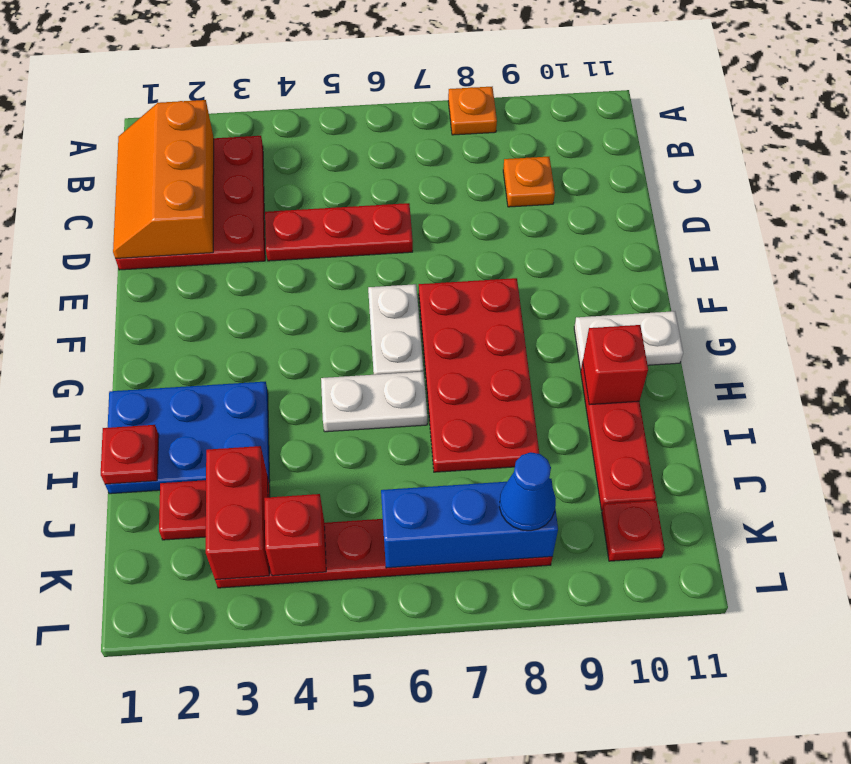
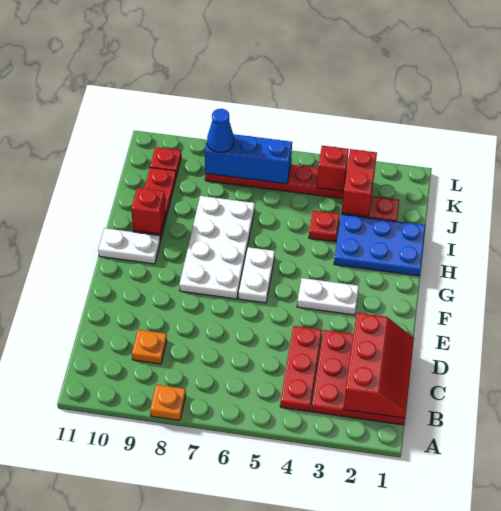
orange 2x3 slope [113,100,214,258] -> red 2x3 slope [343,313,414,418]
red 1x3 plate [265,203,413,261] -> red 1x3 plate turned to [280,326,322,412]
red 2x4 plate [419,278,539,472] -> white 2x4 plate [179,196,255,299]
white 1x2 plate [321,372,427,432] -> white 1x2 plate moved to [297,278,359,315]
red 1x1 plate [101,425,159,484] -> red 1x1 plate moved to [309,211,340,242]

